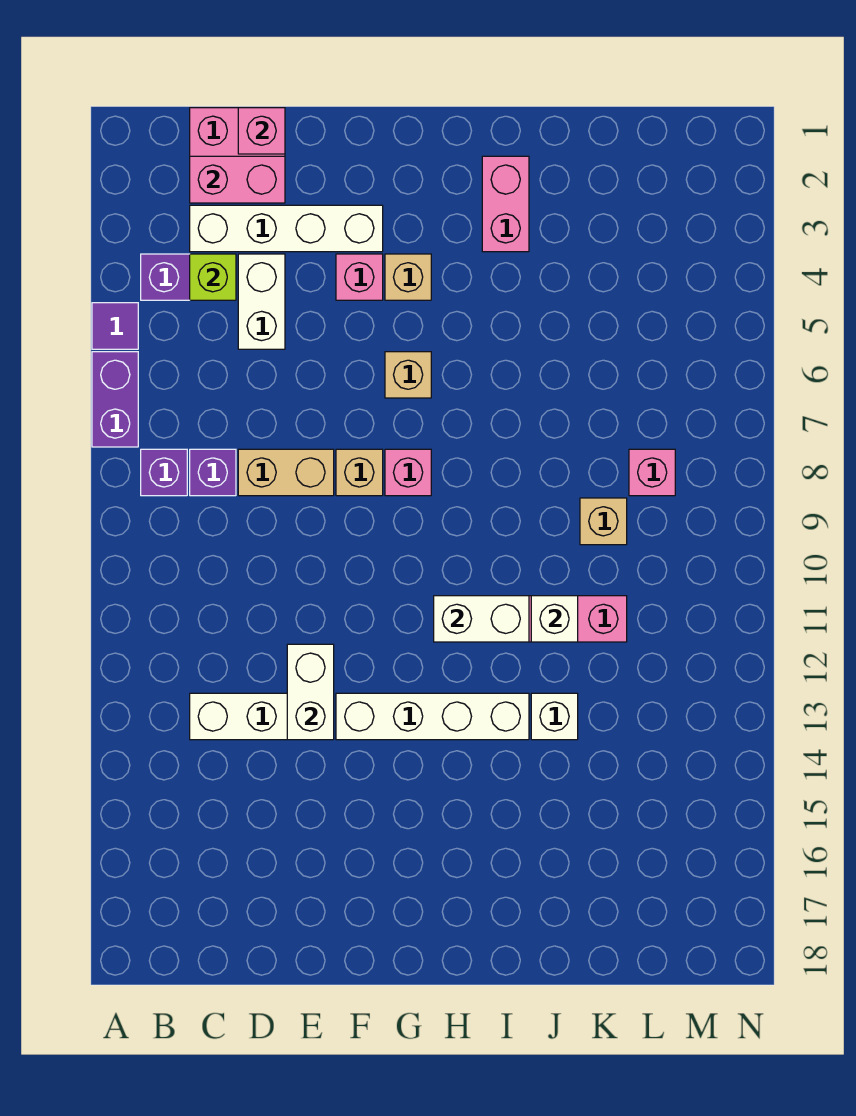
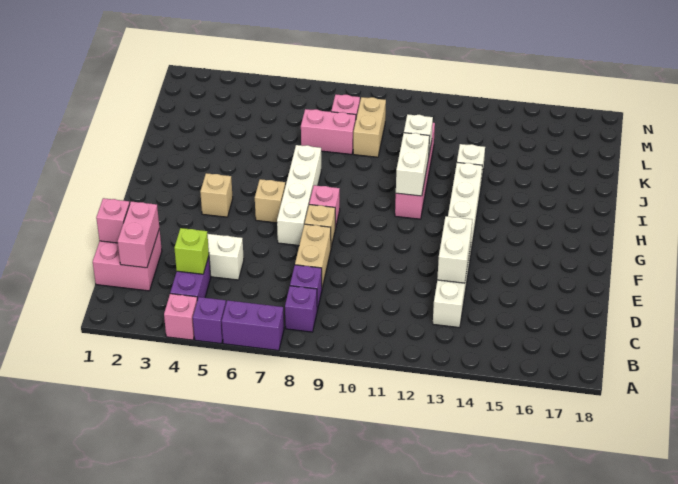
purple 1x1 tile [92,303,138,349] -> purple 1x1 brick [193,297,226,344]
white 1x4 brick [190,205,383,252] -> white 1x4 brick moved to [277,145,321,245]
white 1x2 brick [287,644,334,740] -> white 1x2 brick turned to [437,216,472,283]
pink 1x1 brick [336,254,383,300] -> pink 1x1 brick moved to [164,294,197,340]
pink 1x2 brick [482,156,529,252] -> pink 1x2 brick moved to [301,109,356,154]
tan 1x1 brick [580,498,627,545] -> tan 1x2 brick [353,97,386,157]

